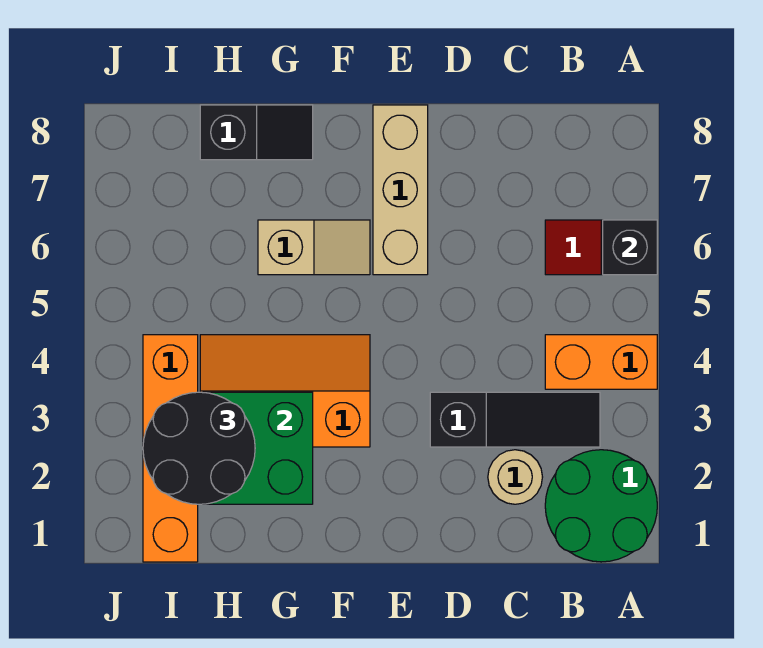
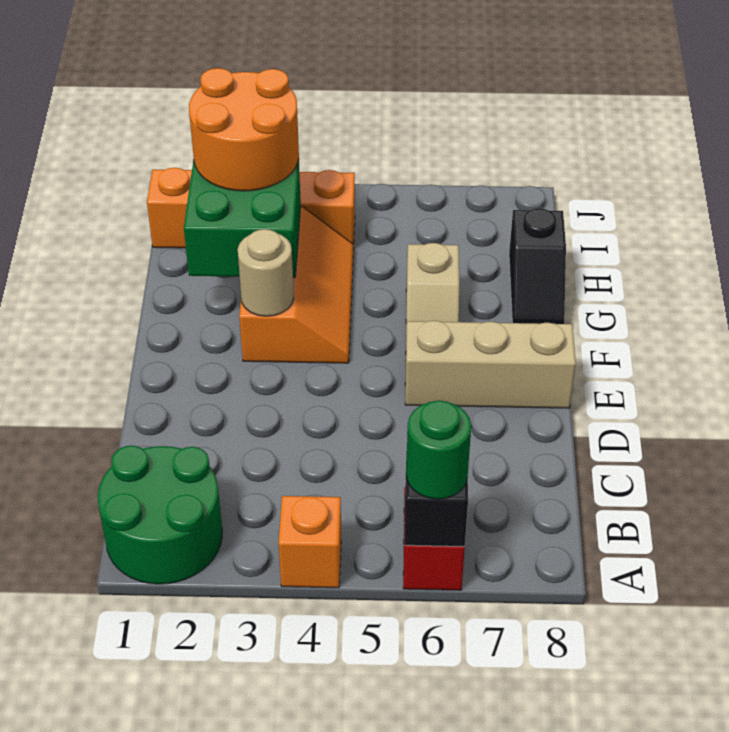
orange 1x2 brick [545,335,657,389] -> orange 1x1 brick [279,496,341,588]
none -> green 1x1 round brick [406,401,471,499]
black 1x3 slope [430,392,600,447] -> none
tan 1x1 round brick [488,450,542,504] -> tan 1x1 round brick moved to [238,229,294,316]
black 2x2 round brick [143,392,255,504] -> orange 2x2 round brick [189,68,299,191]

